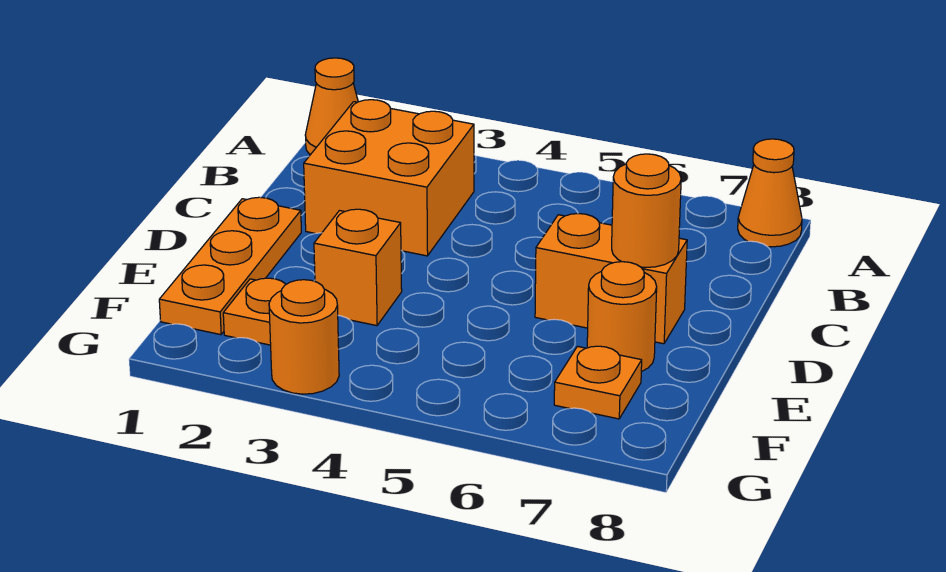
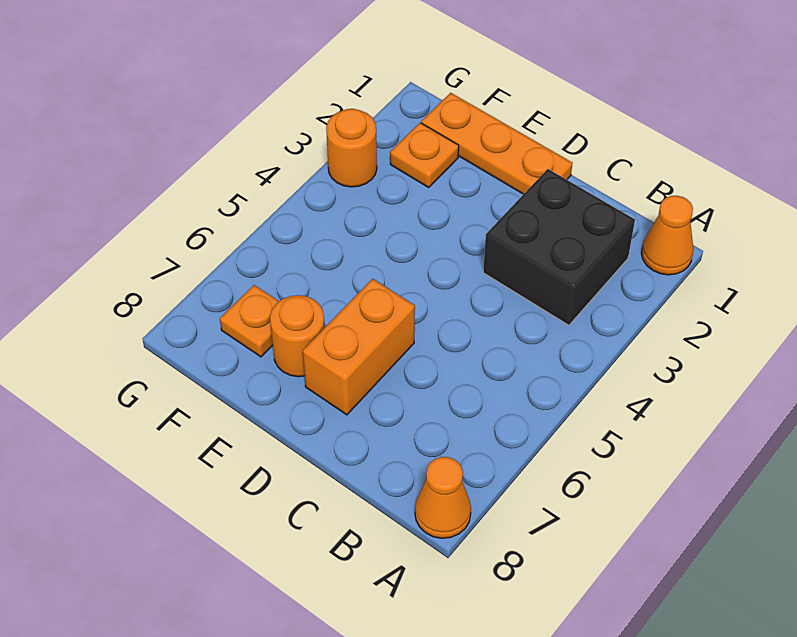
orange 2x2 brick [304,100,474,256] -> black 2x2 brick [483,169,635,325]
orange 1x1 round brick [612,154,681,267] -> none
orange 1x1 brick [314,209,402,326] -> none

